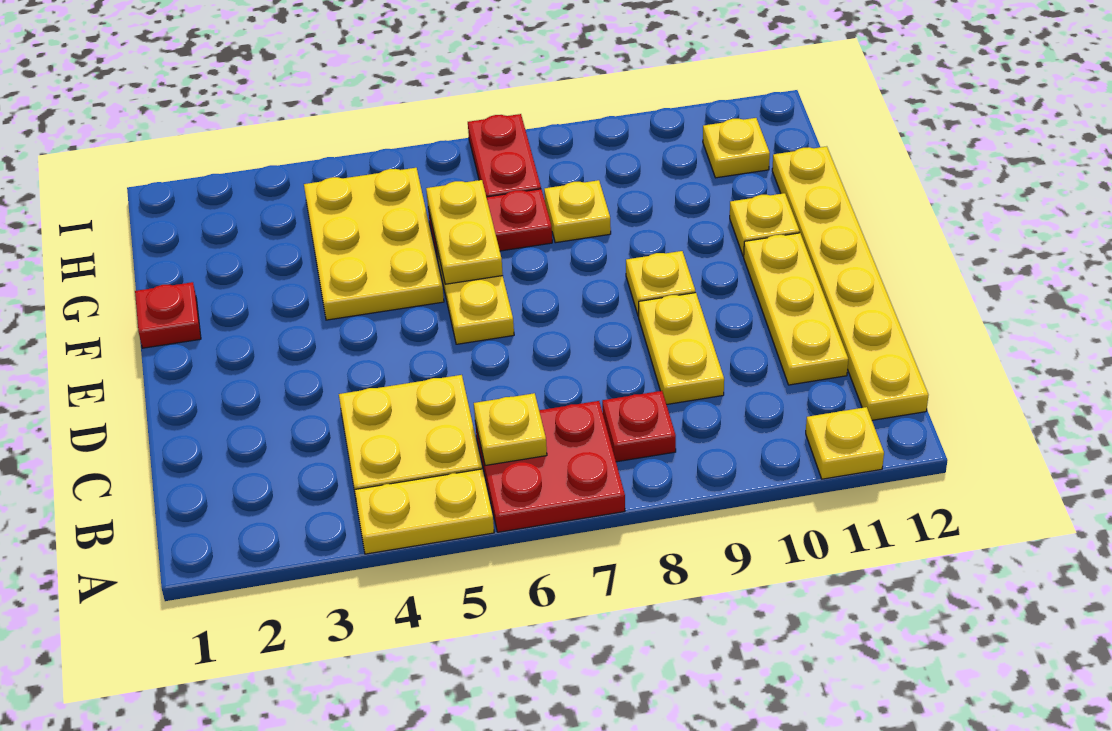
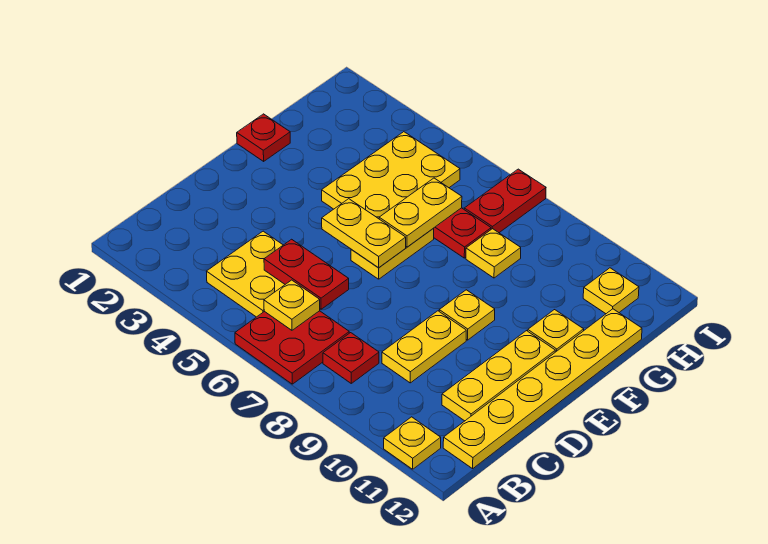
yellow 1x2 plate [355,469,494,554] -> yellow 1x2 plate moved to [322,199,406,268]
none -> red 1x2 plate [264,239,349,309]

